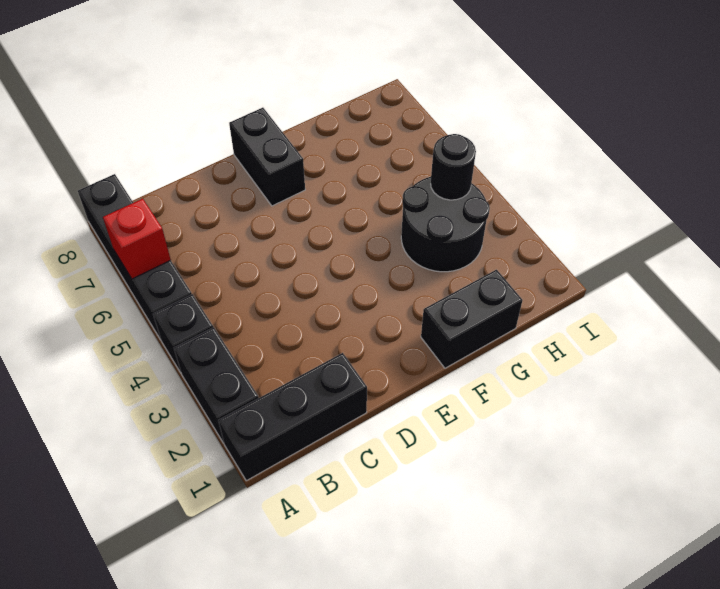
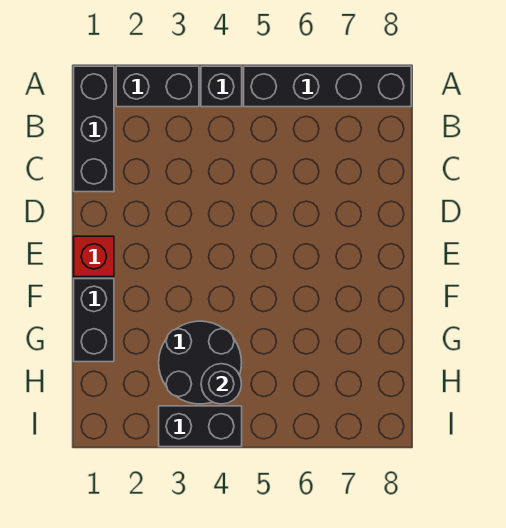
red 1x1 brick [103,199,171,279] -> red 1x1 brick moved to [74,236,114,277]
black 1x2 brick [229,108,305,206] -> black 1x2 brick moved to [159,406,242,447]

